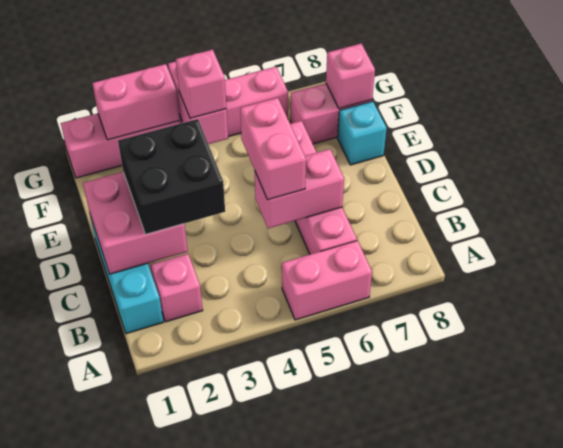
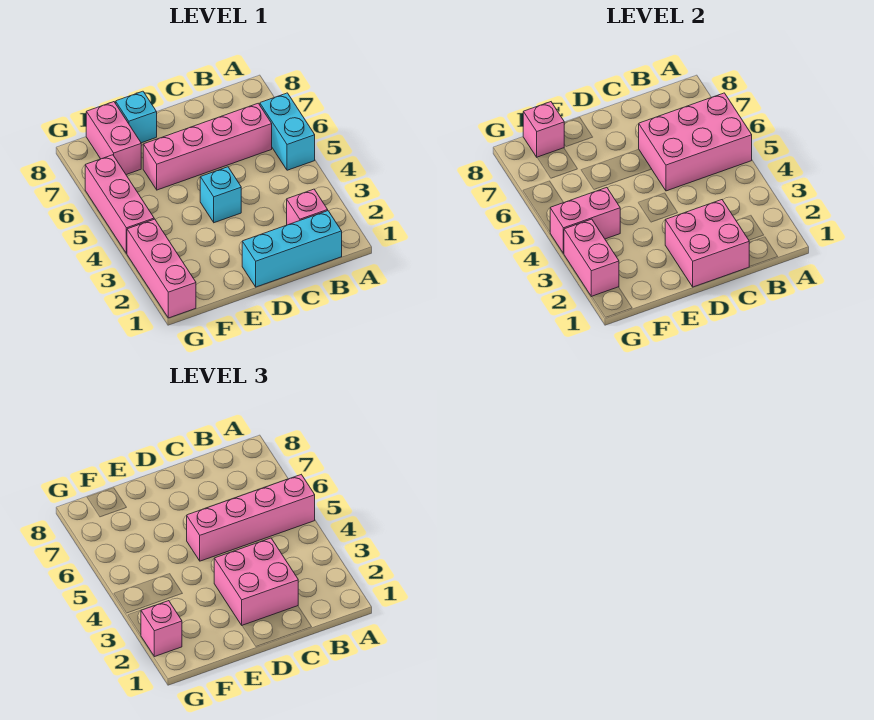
pink 1x2 brick [282,241,372,320] -> cyan 1x2 brick [260,93,315,170]
black 2x2 brick [118,119,225,234] -> pink 2x2 brick [214,538,298,625]
pink 1x2 brick [255,149,344,229] -> pink 2x3 brick [639,93,752,191]
pink 1x2 brick [240,98,306,200] -> pink 1x4 brick [187,475,315,561]
none -> cyan 1x1 brick [200,167,241,223]
pink 1x1 brick [176,49,226,118] -> pink 1x1 brick moved to [141,601,182,657]

